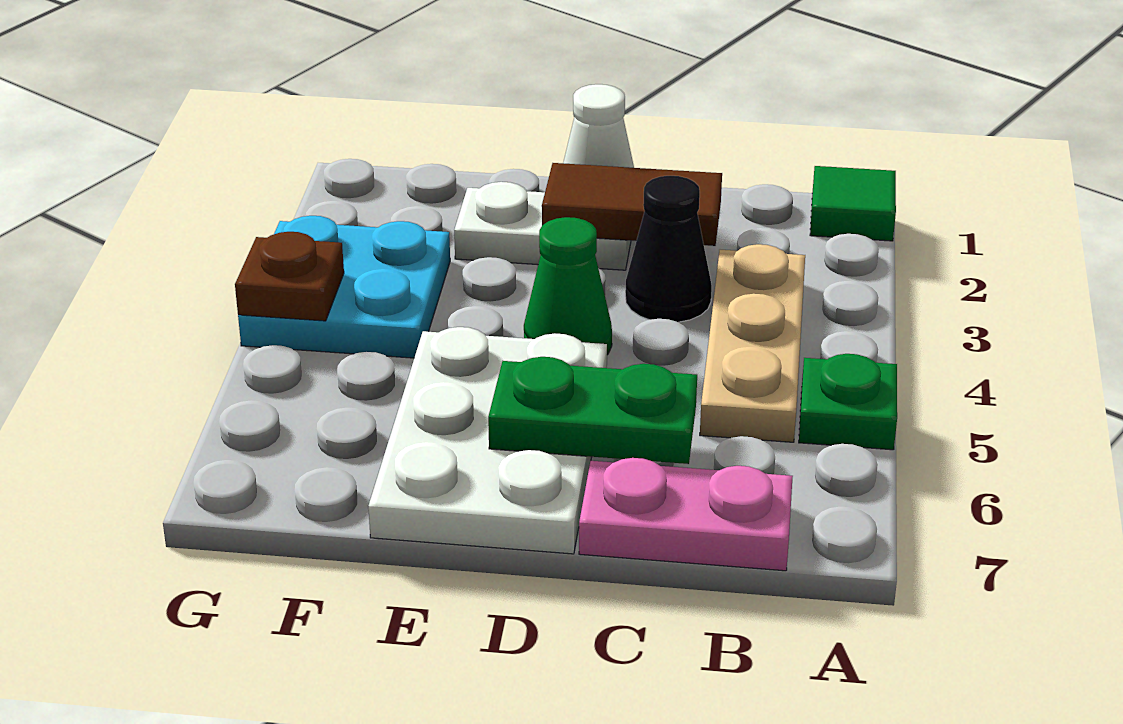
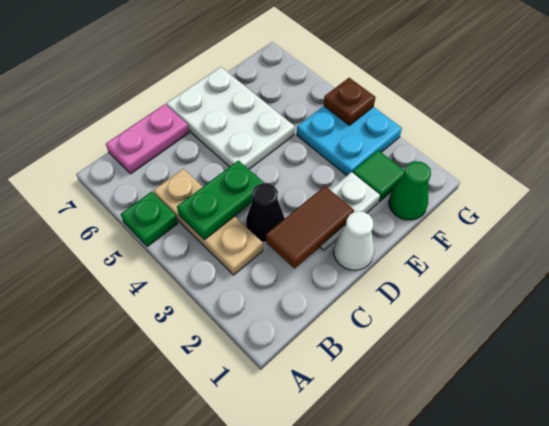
green 1x1 tile [810,166,896,241] -> green 1x1 tile moved to [353,150,405,202]
green 1x2 plate [488,357,697,464] -> green 1x2 plate moved to [177,160,264,240]
green 1x1 cone [524,217,612,355] -> green 1x1 cone moved to [389,161,431,220]

